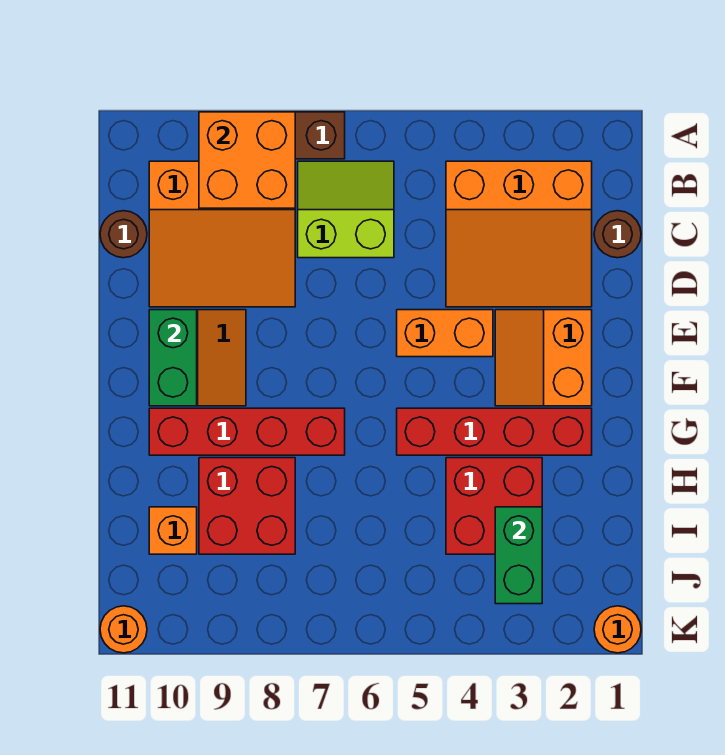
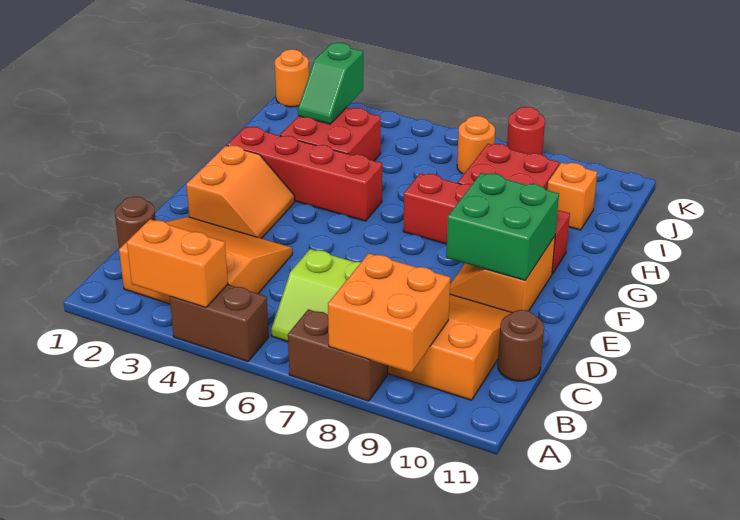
none -> brown 1x2 brick [170,284,269,361]
orange 1x2 brick [397,310,493,357] -> orange 1x2 brick moved to [127,219,228,307]
green 1x2 brick [149,310,197,406] -> green 2x2 brick [446,173,559,280]
green 1x2 brick [495,507,542,604] -> green 1x2 slope [298,43,363,124]
none -> red 1x1 round brick [507,107,545,154]
orange 1x1 round brick [100,606,147,653] -> orange 1x1 round brick moved to [457,116,495,174]

